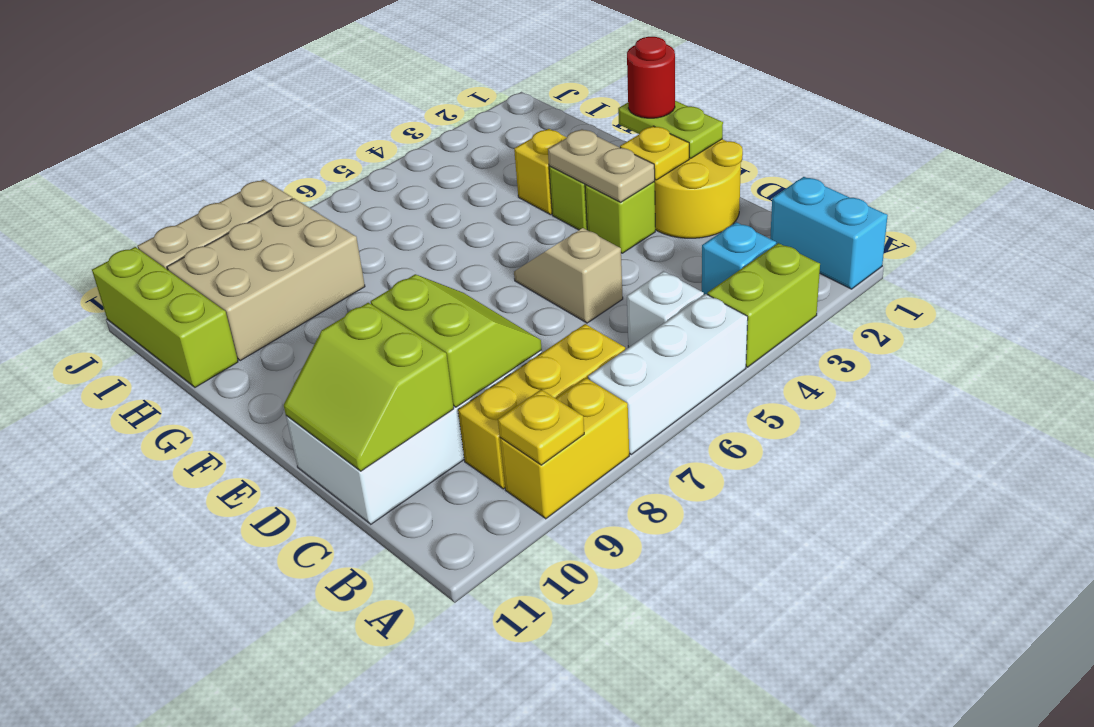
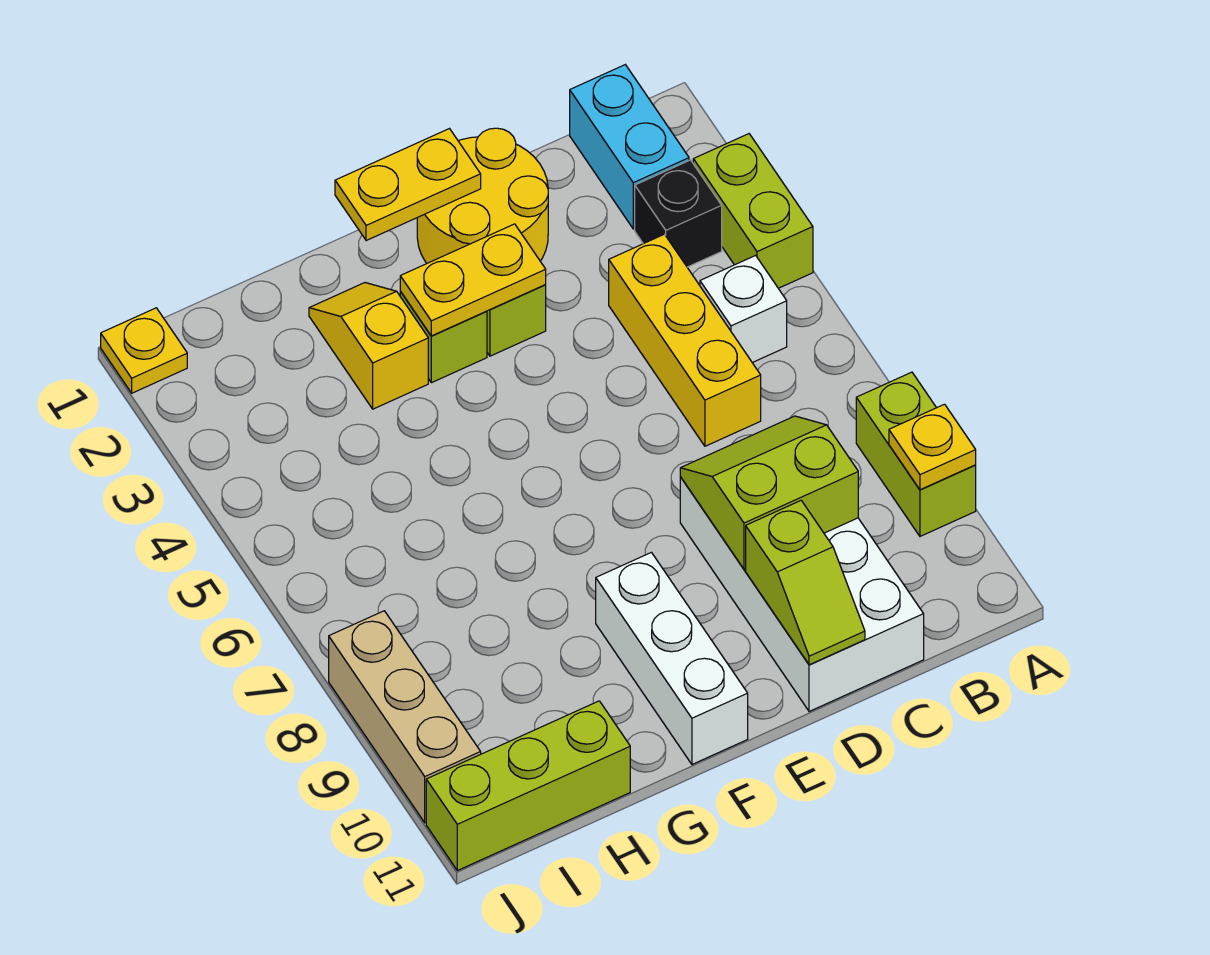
cyan 1x2 brick [770,177,888,289] -> cyan 1x2 brick turned to [570,65,689,229]
white 1x3 brick [588,294,748,454] -> white 1x3 brick moved to [596,552,748,764]
yellow 1x2 brick [500,378,629,519] -> lime 1x2 brick [856,372,976,536]
cyan 1x1 brick [702,222,776,295] -> black 1x1 brick [635,160,722,267]
yellow 1x3 brick [458,324,625,489] -> yellow 1x3 brick moved to [609,234,761,446]
lime 2x2 slope [284,303,454,471] -> lime 1x2 slope [746,501,865,665]
tan 1x2 slope [514,228,623,323] -> none
lime 1x2 plate [618,101,723,158] -> yellow 1x2 plate [335,129,481,241]
yellow 1x1 plate [620,126,689,180] -> yellow 1x1 plate moved to [101,308,187,393]
tan 1x2 plate [548,129,655,202] -> yellow 1x2 plate [400,224,546,336]
red 1x1 round brick [627,37,675,118] -> none
tan 2x3 brick [167,198,365,361] -> none

